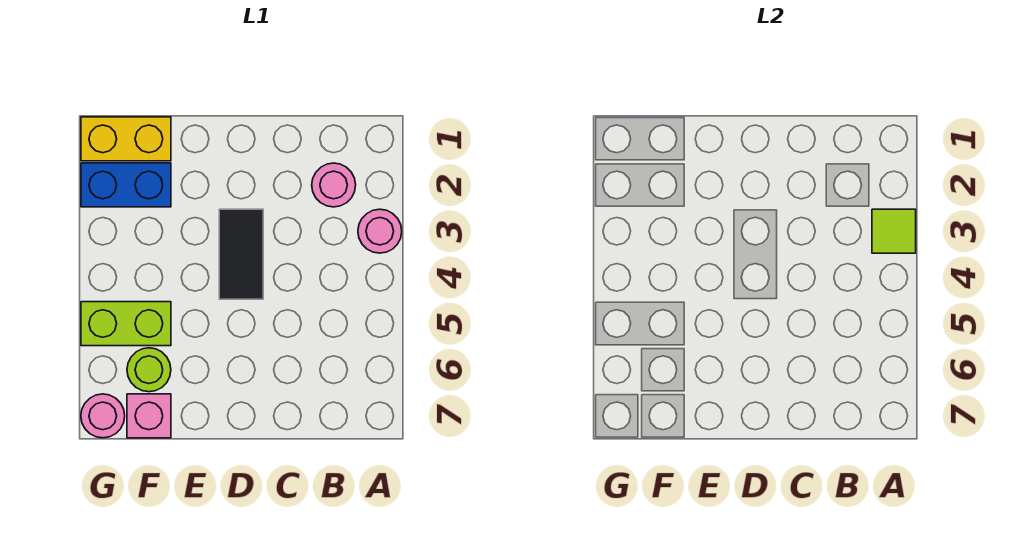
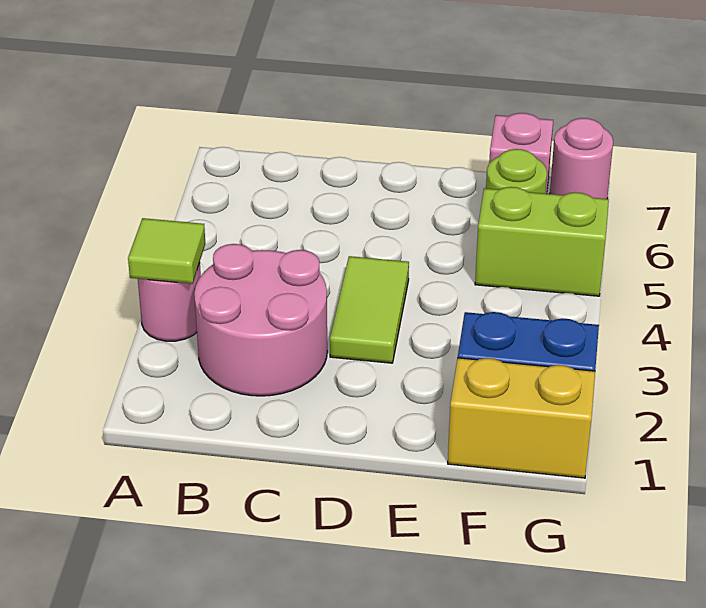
pink 1x1 round brick [312,163,356,207] -> pink 2x2 round brick [194,244,327,396]
black 1x2 tile [219,209,263,299] -> lime 1x2 tile [330,256,409,363]

